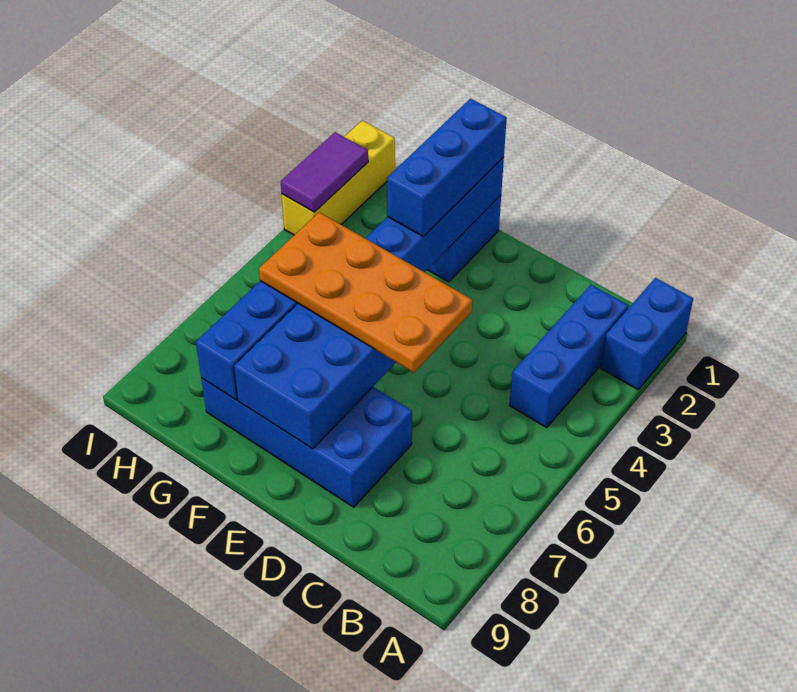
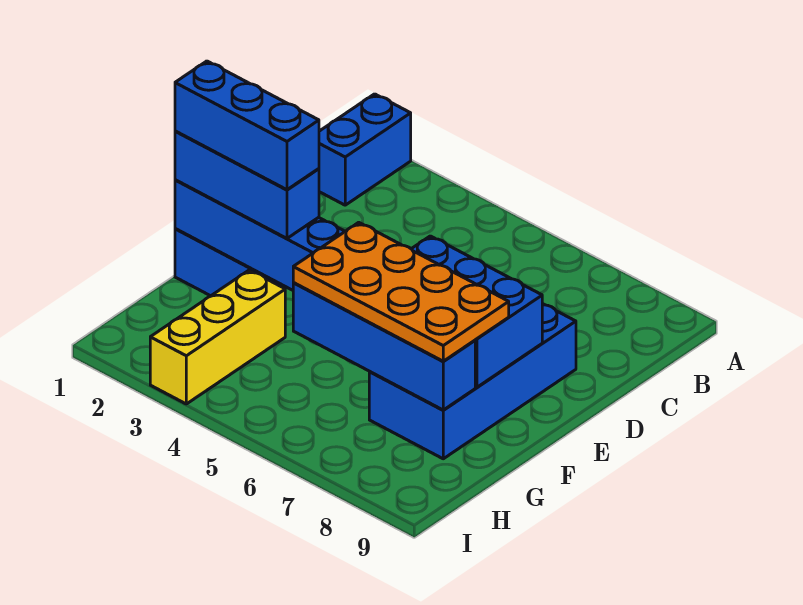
blue 1x2 brick [601,278,693,390] -> blue 1x2 brick turned to [319,94,411,205]
blue 1x3 brick [510,285,628,428] -> blue 1x3 brick moved to [175,61,319,190]
orange 2x4 plate [259,212,472,373] -> orange 2x4 plate turned to [293,222,509,361]
yellow 1x3 brick [282,120,395,235] -> yellow 1x3 brick turned to [150,270,285,404]
purple 1x2 tile [281,132,368,212] -> none

